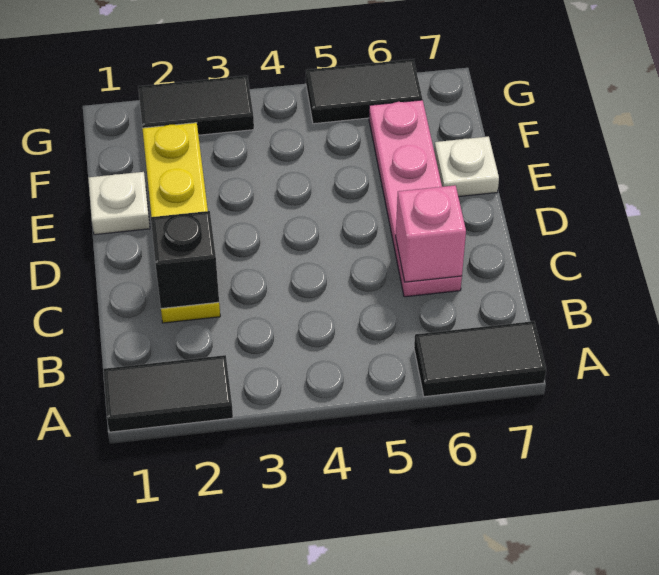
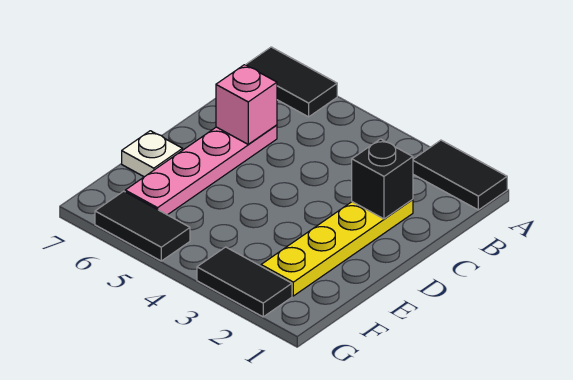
white 1x1 plate [88,172,150,235] -> none

